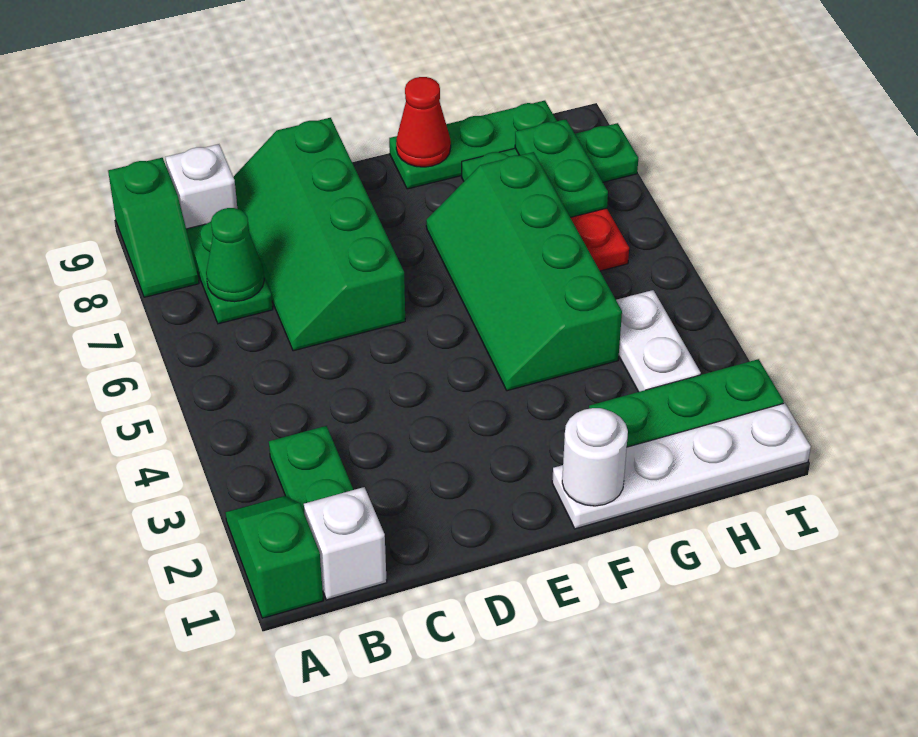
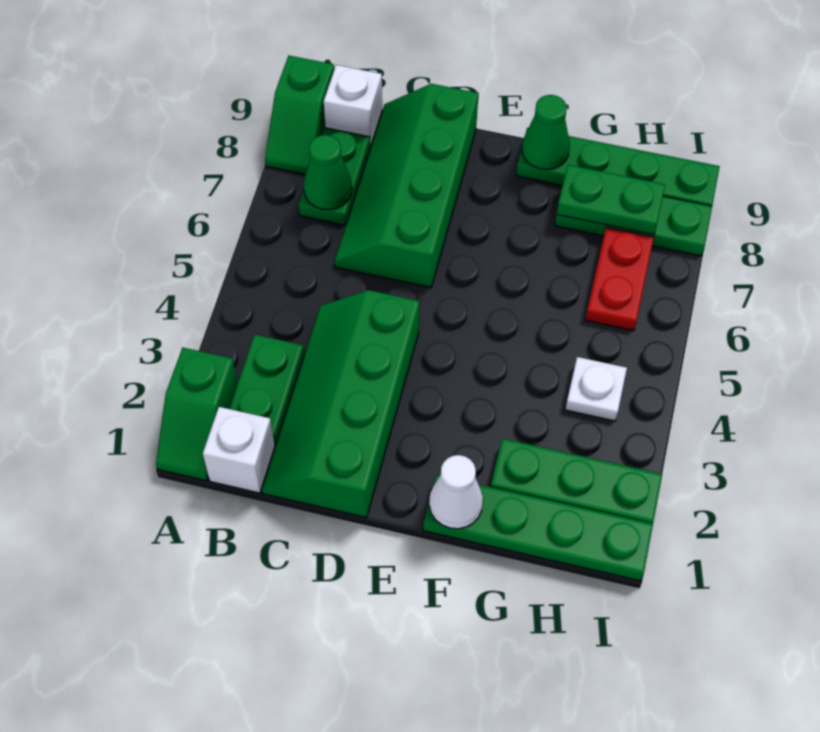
green 1x2 slope [225,496,323,618] -> green 1x2 slope turned to [156,348,237,481]
white 1x4 plate [552,403,811,529] -> green 1x4 plate [423,475,653,581]
white 1x1 round brick [562,408,628,506] -> white 1x1 cone [429,455,483,529]
green 2x4 slope [426,152,622,391] -> green 2x4 slope moved to [262,290,419,518]
green 1x3 plate [389,101,557,189] -> green 1x4 plate [516,128,720,206]
red 1x1 cone [396,77,451,167] -> green 1x1 cone [522,95,570,170]
white 1x2 plate [616,290,701,392] -> white 1x1 plate [565,357,627,421]
green 1x2 plate [515,119,608,217] -> green 1x2 plate turned to [557,165,665,235]

